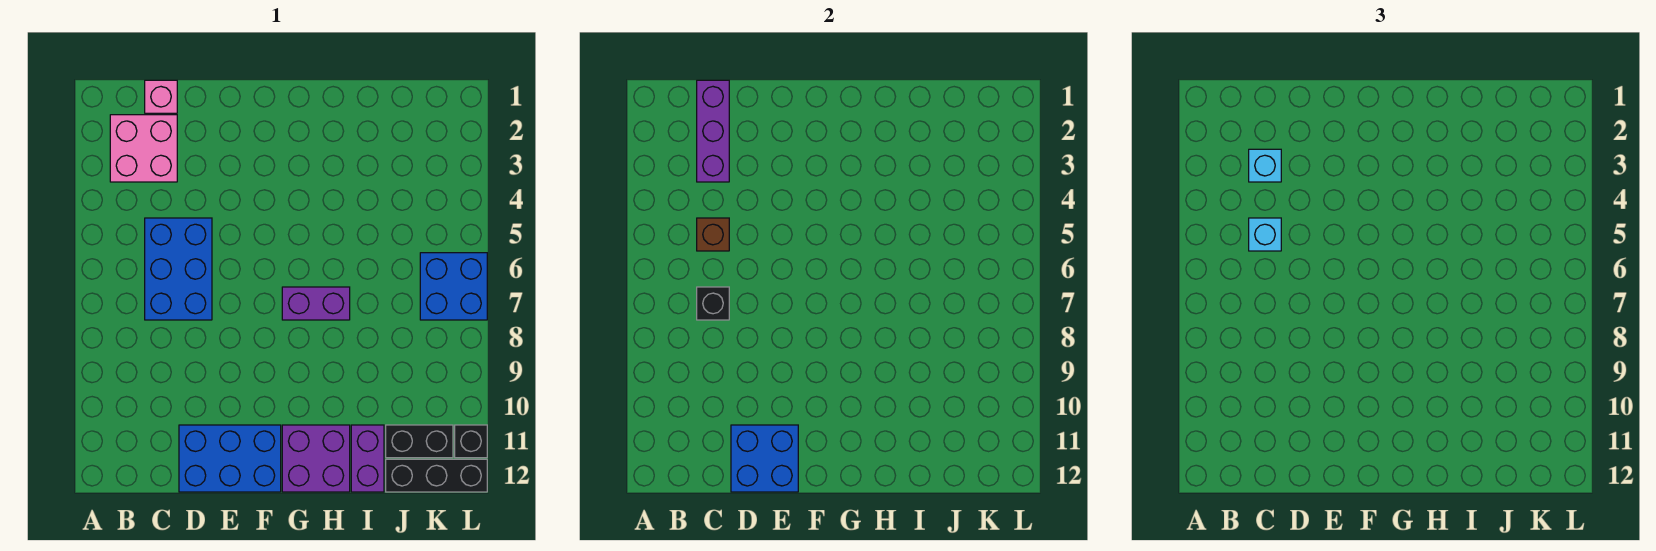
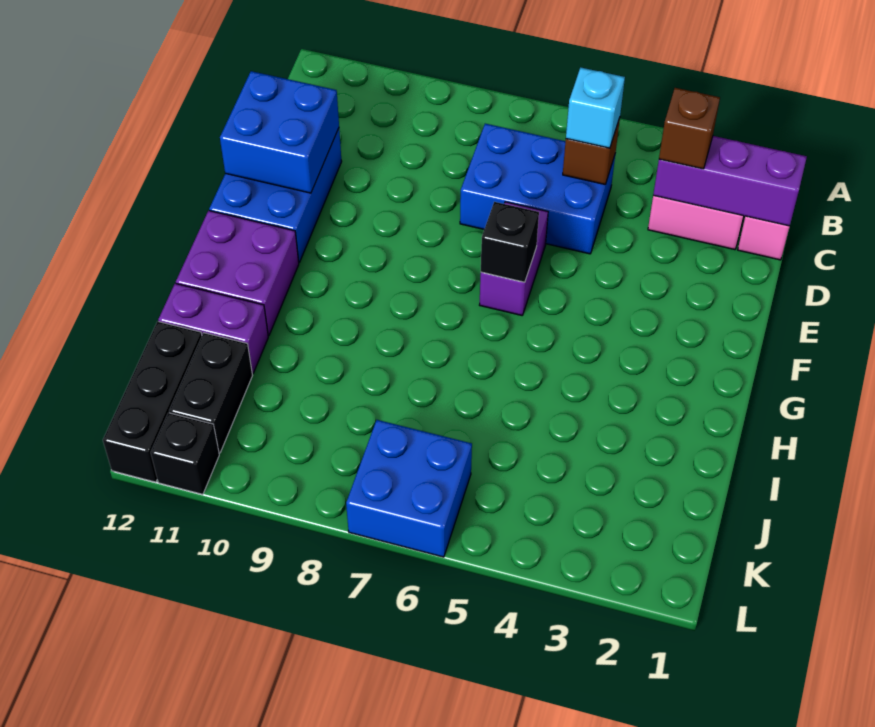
cyan 1x1 brick [1249,149,1281,182] -> brown 1x1 brick [659,88,720,169]
black 1x1 brick [697,287,729,320] -> black 1x1 brick moved to [481,202,539,282]
purple 1x2 brick [282,287,350,320] -> purple 1x2 brick moved to [480,202,548,315]

